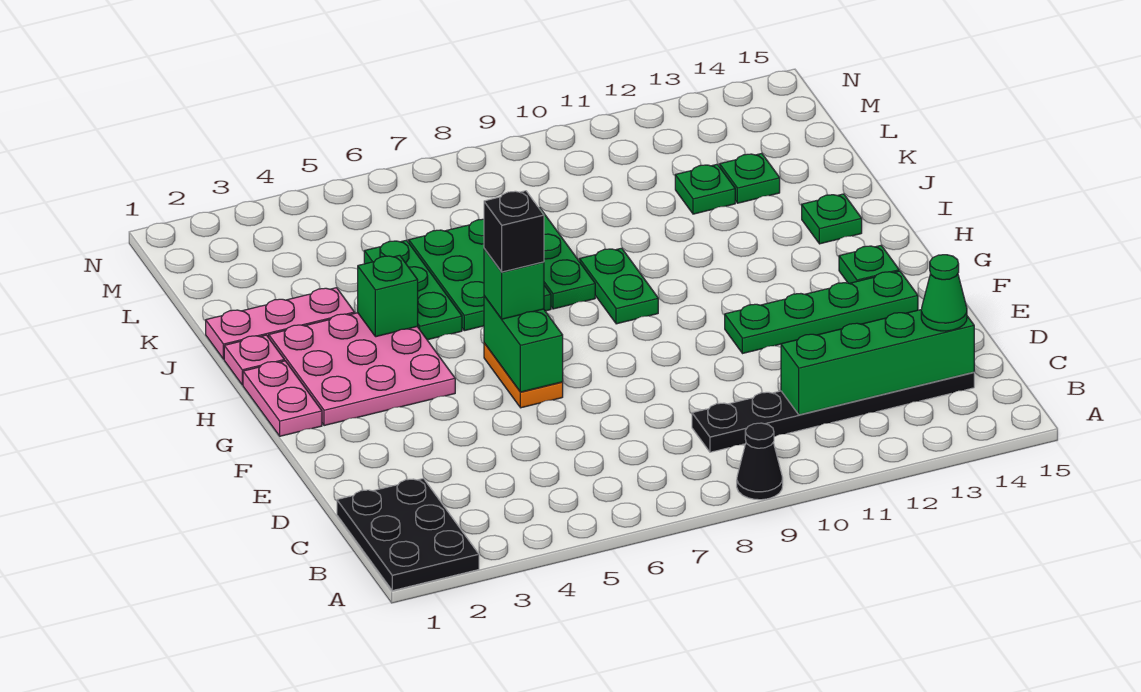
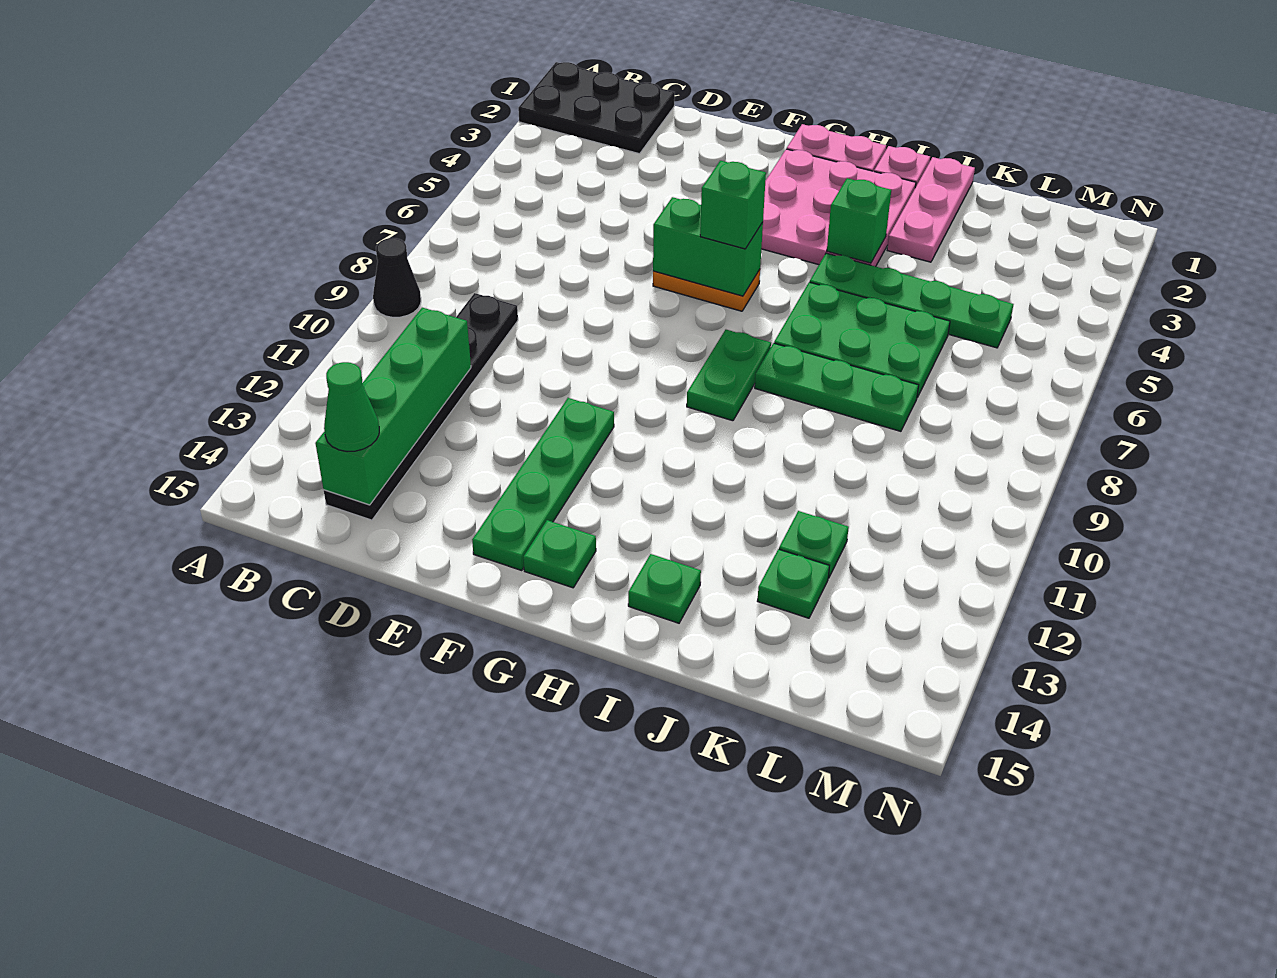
black 1x1 brick [484,191,544,272] -> none
green 1x2 plate [580,248,658,324] -> green 1x2 plate turned to [687,330,771,421]
green 1x3 plate [364,240,462,340] -> green 1x4 plate [810,253,1013,348]

